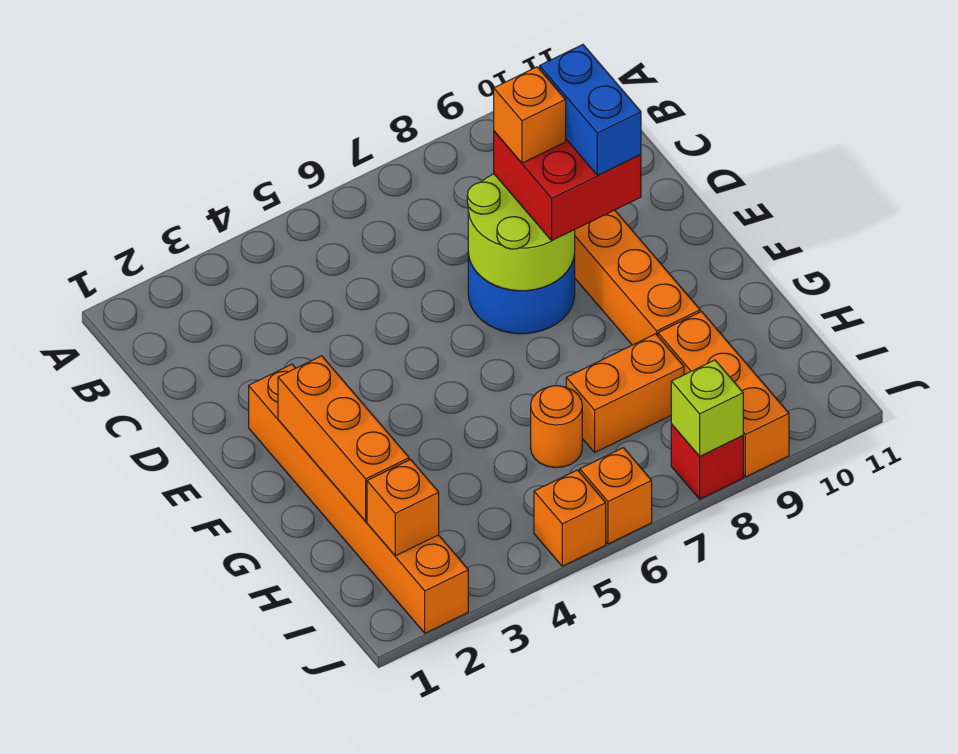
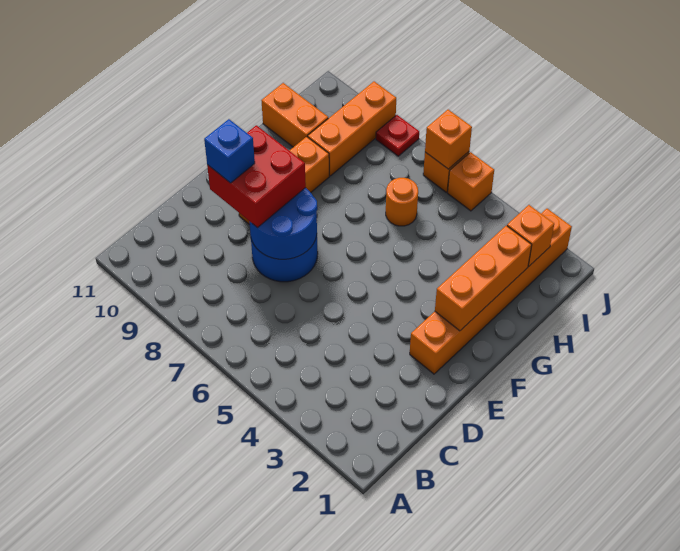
lime 2x2 round brick [467,174,575,291] -> blue 2x2 round brick [249,188,317,259]
orange 1x1 brick [494,67,566,163] -> orange 1x1 brick moved to [425,110,472,169]
blue 1x2 brick [540,45,641,175] -> blue 1x1 brick [204,119,255,183]
orange 1x2 brick [566,334,684,452] -> orange 1x2 brick moved to [261,83,328,147]
red 1x1 brick [671,424,743,499] -> red 1x1 plate [376,115,419,156]
lime 1x1 brick [671,360,743,456] -> none

